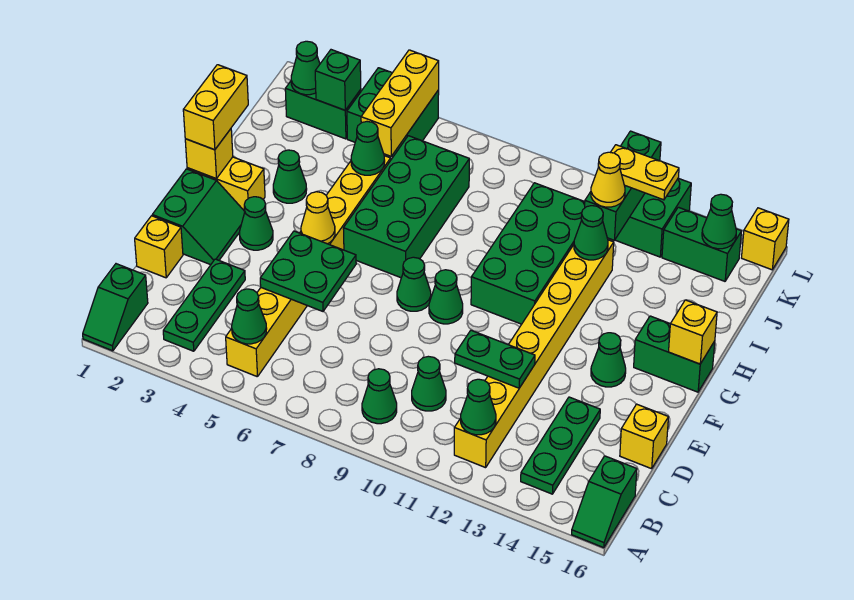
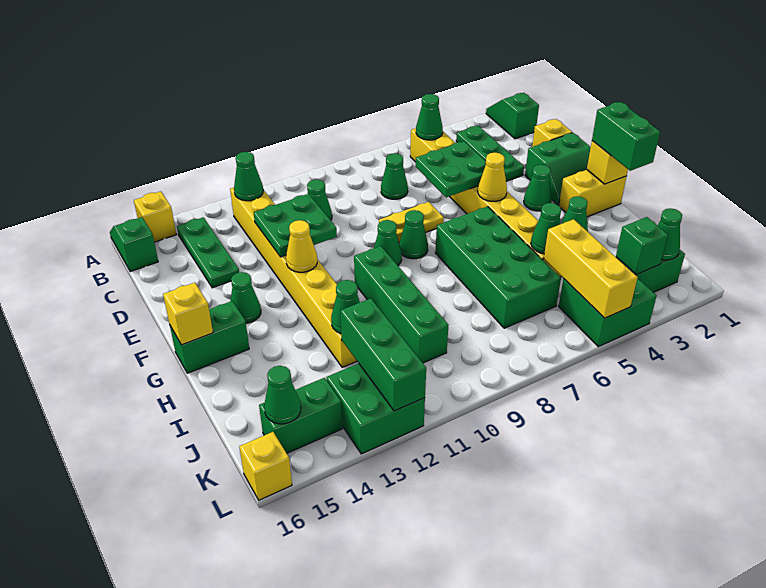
green 1x1 cone [362,369,397,424] -> green 1x1 cone moved to [381,153,408,199]
green 1x2 plate [455,330,535,388] -> green 2x2 plate [254,194,337,257]
yellow 1x1 brick [620,404,669,469] -> yellow 1x1 brick moved to [134,191,176,242]
green 2x2 slope [152,169,245,265] -> green 2x2 slope turned to [525,133,591,205]
yellow 1x2 brick [183,65,248,150] -> green 1x2 brick [592,102,660,171]
green 2x4 brick [471,183,585,324] -> green 1x4 brick [354,246,448,363]
yellow 1x1 cone [591,152,625,207] -> yellow 1x1 cone moved to [286,220,317,272]
yellow 1x2 plate [611,145,679,200] -> yellow 1x2 plate moved to [379,202,444,242]

